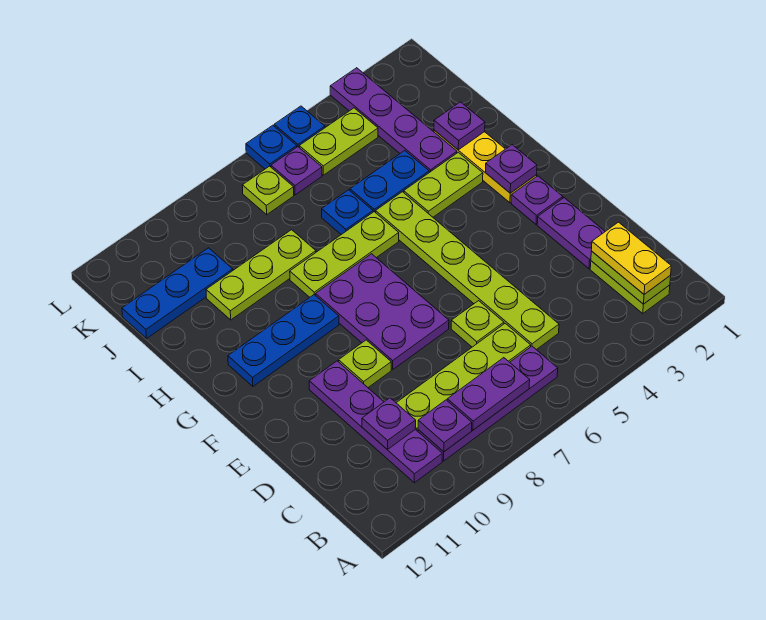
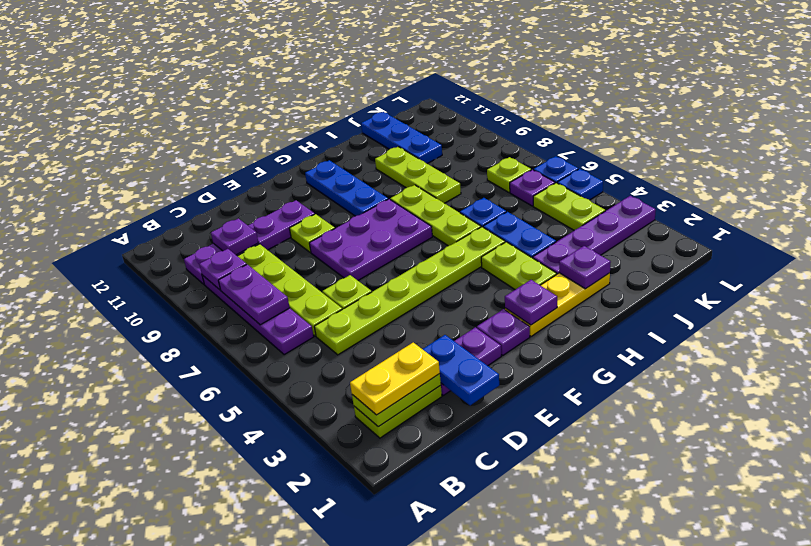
none -> blue 1x2 plate [423,335,499,406]

